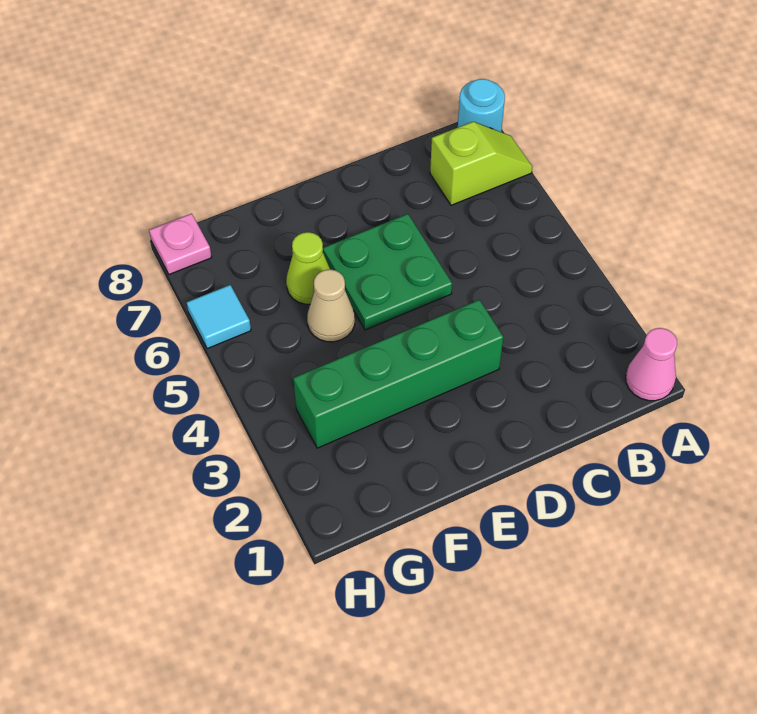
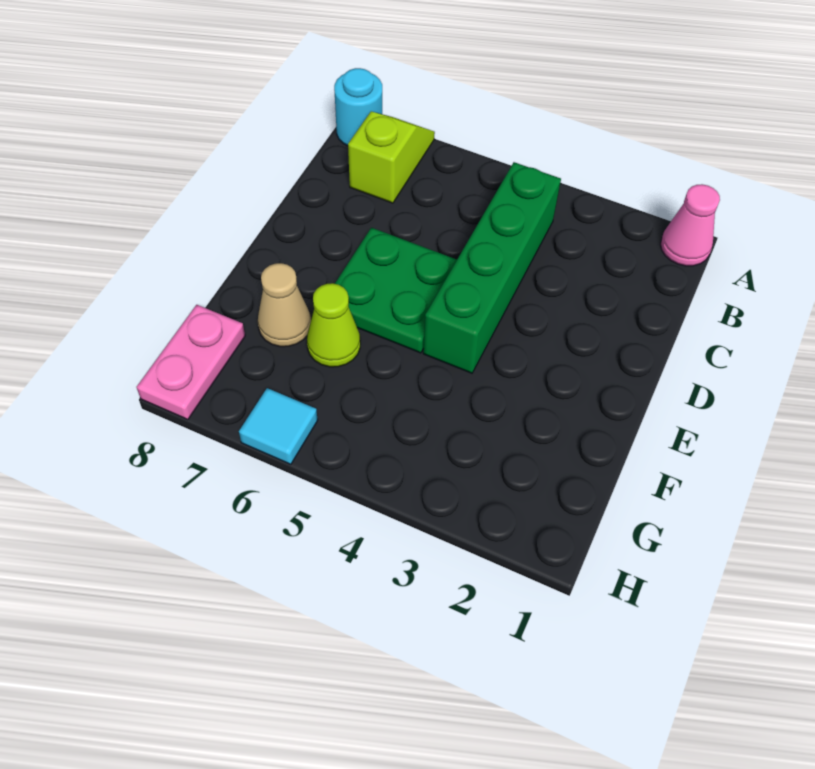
green 1x4 brick [293,300,503,448] -> green 1x4 brick moved to [423,162,561,373]
tan 1x1 cone [307,269,355,342] -> tan 1x1 cone moved to [258,263,311,347]
pink 1x1 plate [149,213,212,274] -> pink 1x2 plate [137,305,245,420]

